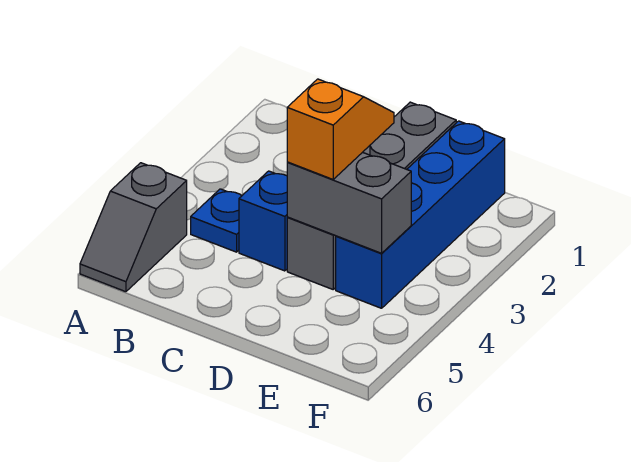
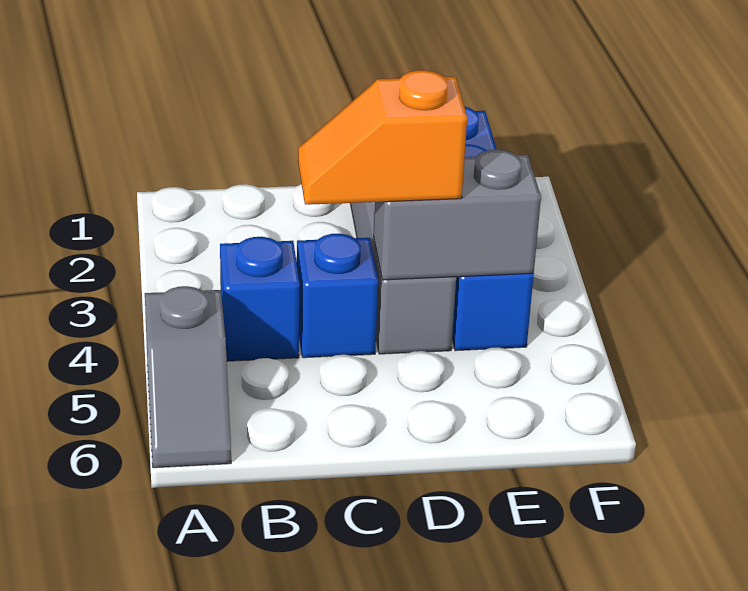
blue 1x1 plate [191,189,242,252] -> blue 1x1 brick [220,237,300,361]
orange 1x2 slope [287,79,394,179] -> orange 1x2 slope turned to [298,70,467,205]

